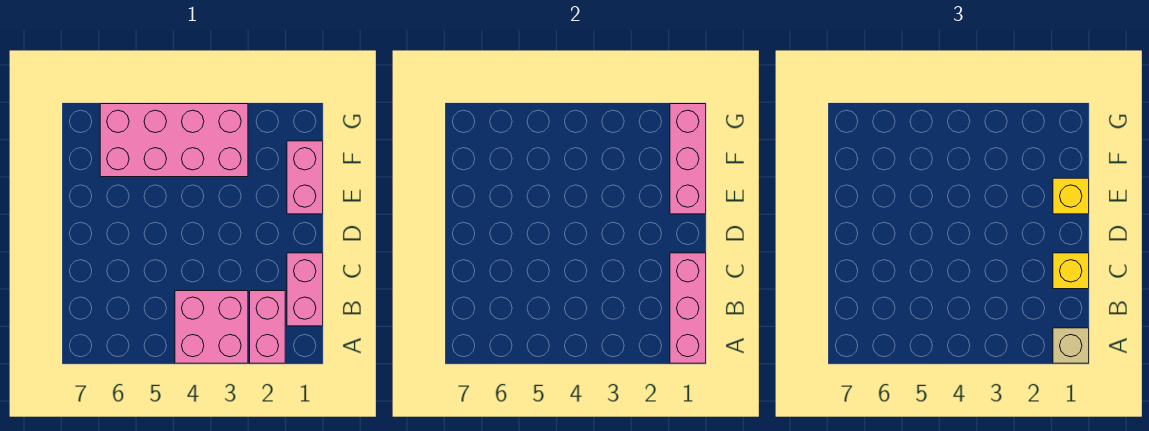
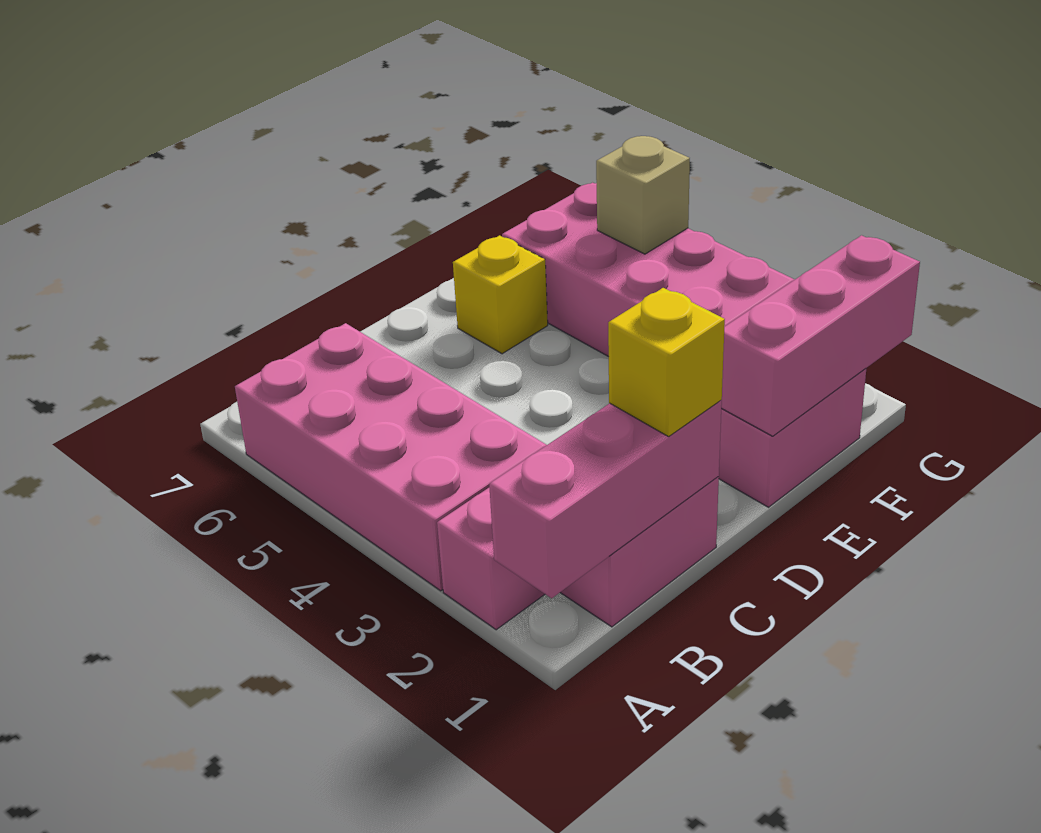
tan 1x1 brick [1053,328,1089,363] -> tan 1x1 brick moved to [596,136,690,254]
pink 2x2 brick [175,291,248,363] -> pink 2x4 brick [235,323,546,591]
yellow 1x1 brick [1053,178,1089,214] -> yellow 1x1 brick moved to [453,235,548,354]

